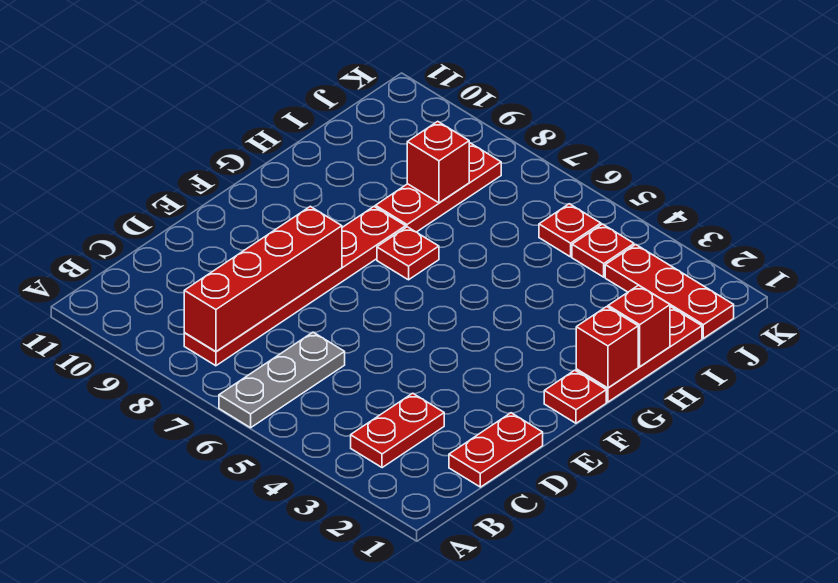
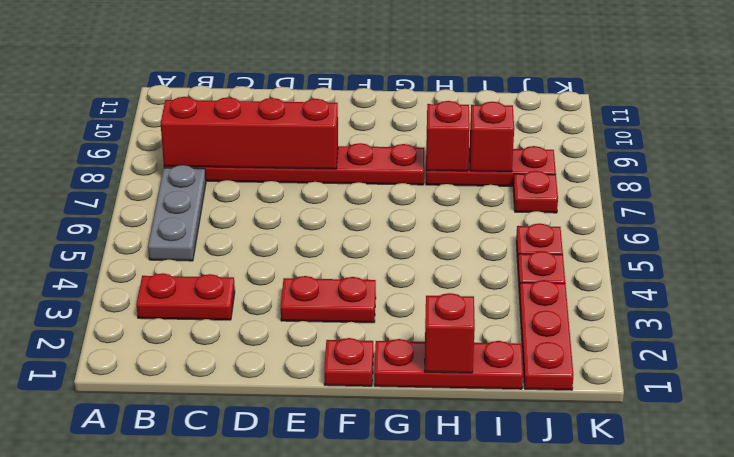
grey 1x3 plate [219,332,345,428] -> grey 1x3 plate turned to [148,165,206,261]
red 1x2 plate [449,413,543,487] -> red 1x2 plate moved to [281,276,376,323]
red 1x1 brick [576,307,638,388] -> red 1x1 brick moved to [426,101,470,171]
red 1x1 plate [377,227,439,280] -> red 1x1 plate moved to [513,171,558,213]

